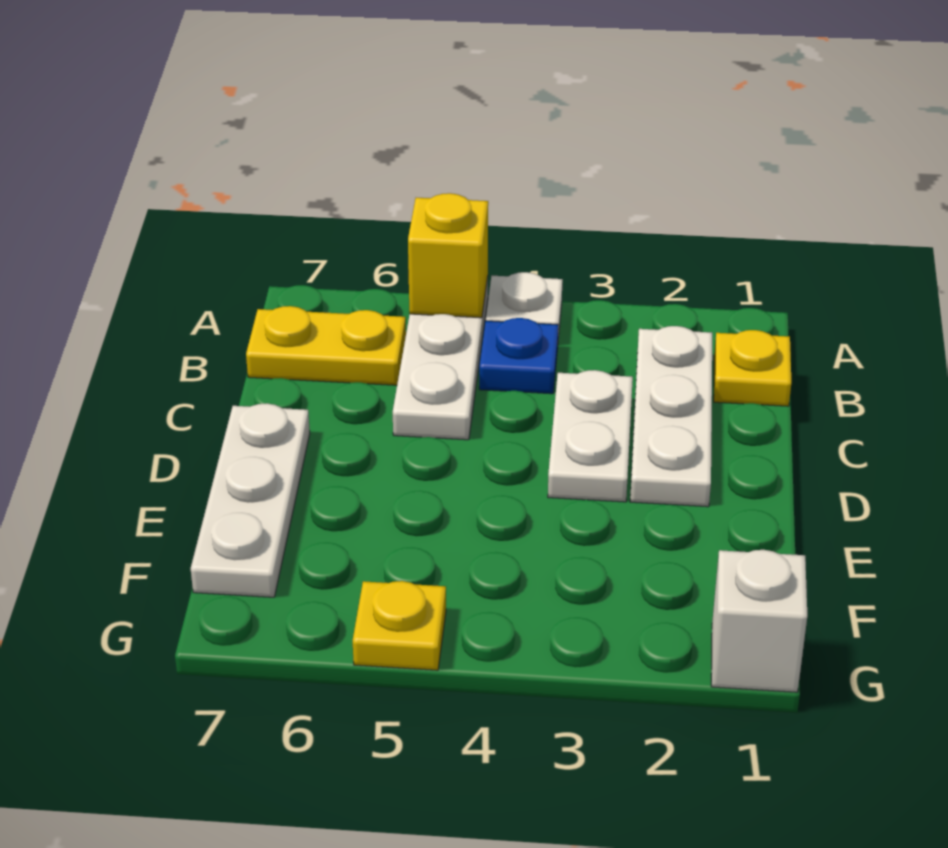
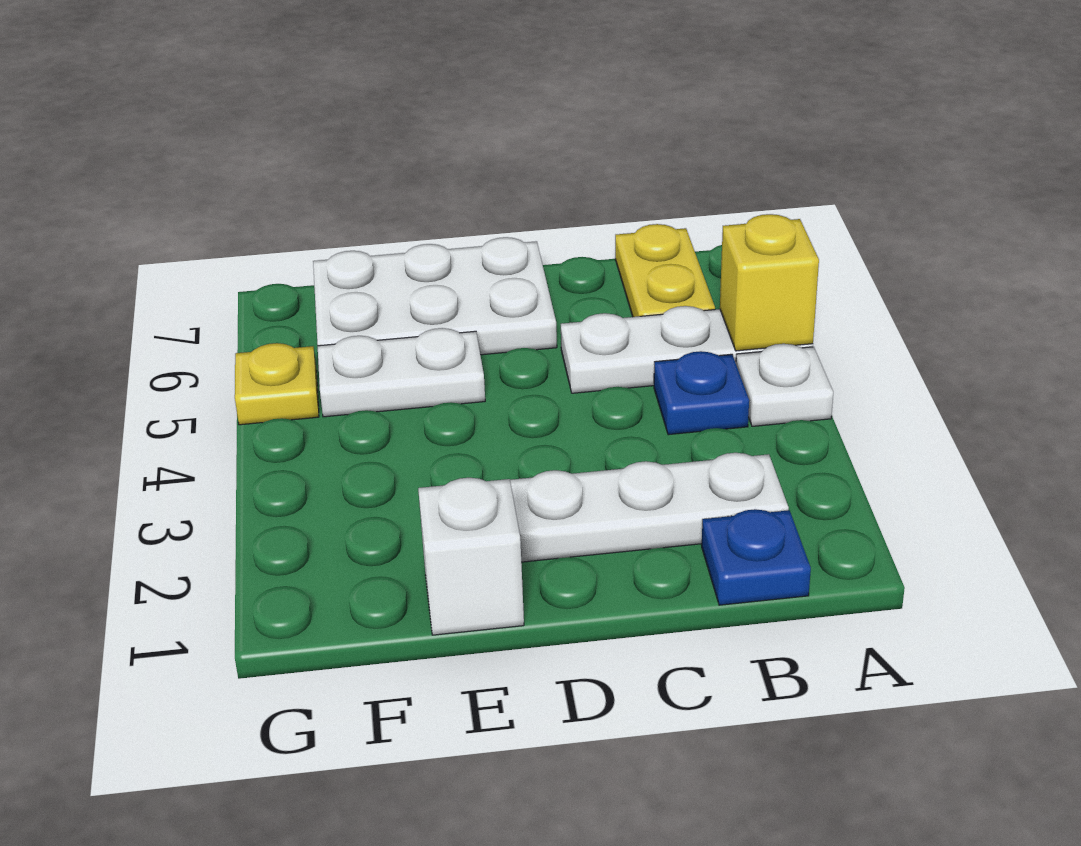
yellow 1x1 plate [714,330,791,406] -> blue 1x1 plate [702,509,811,605]
white 1x2 plate [548,370,633,502] -> white 1x2 plate moved to [318,328,485,417]
white 1x3 plate [191,403,310,597] -> white 2x3 plate [313,237,557,355]
white 1x1 brick [711,550,807,692] -> white 1x1 brick moved to [418,478,524,635]

